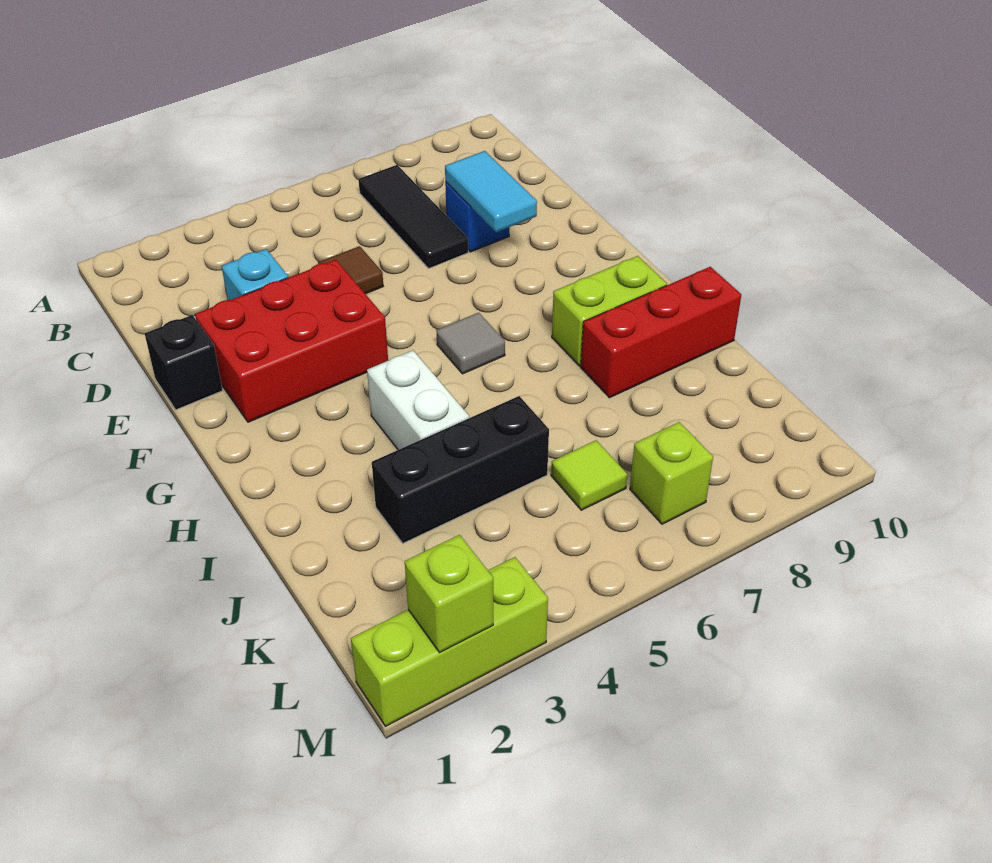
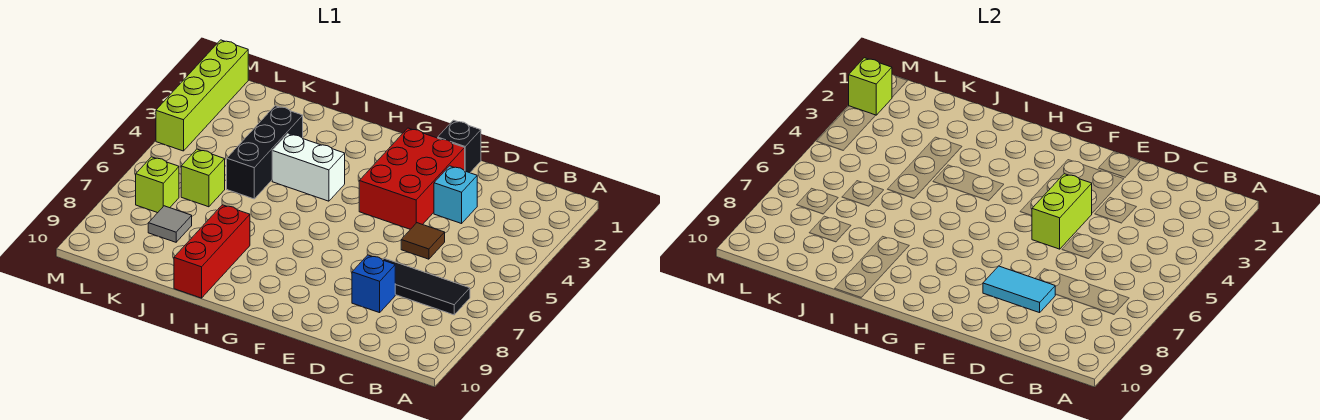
grey 1x1 tile [436,313,505,374] -> grey 1x1 tile moved to [148,206,192,242]
lime 1x2 brick [552,256,667,366] -> lime 1x2 brick moved to [1032,174,1092,249]
lime 1x1 tile [551,440,627,510] -> lime 1x1 brick [181,149,225,207]
lime 1x3 brick [351,557,548,726] -> lime 1x4 brick [156,40,248,151]

